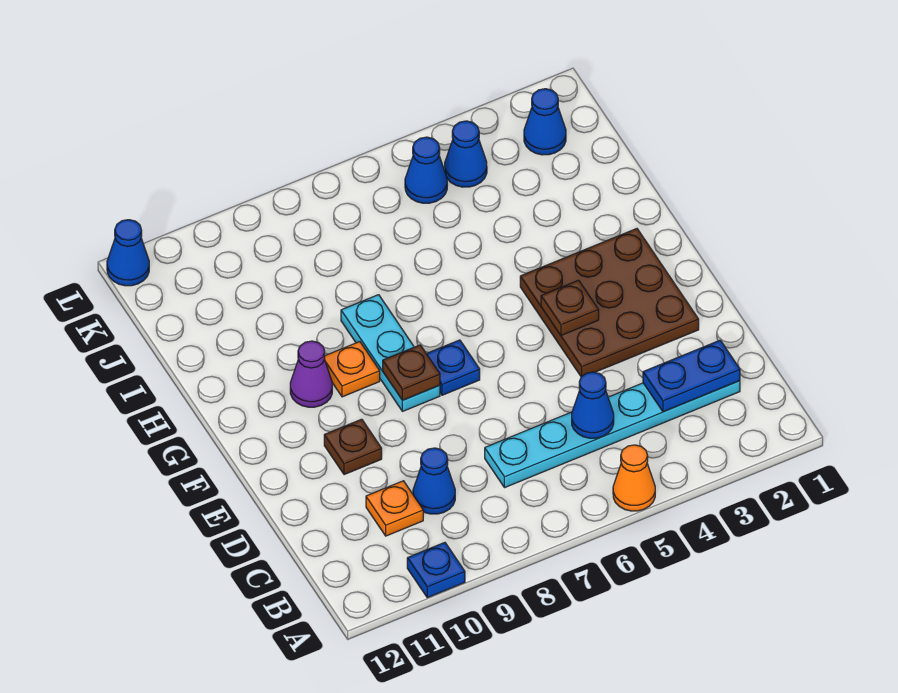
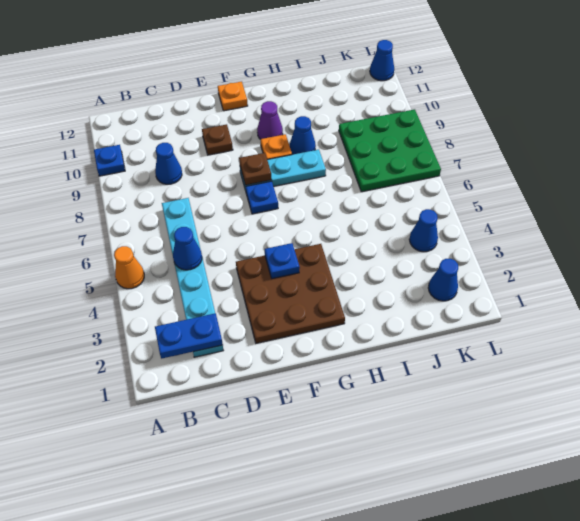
blue 1x2 plate [643,340,740,412] -> blue 1x2 plate turned to [155,313,223,359]
orange 1x1 plate [366,481,423,536] -> orange 1x1 plate moved to [218,82,248,111]
brown 1x1 plate [541,280,599,335] -> blue 1x1 plate [265,243,300,279]
none -> green 3x3 plate [339,109,441,192]
blue 1x1 cone [405,137,447,203] -> blue 1x1 cone moved to [290,116,316,154]

